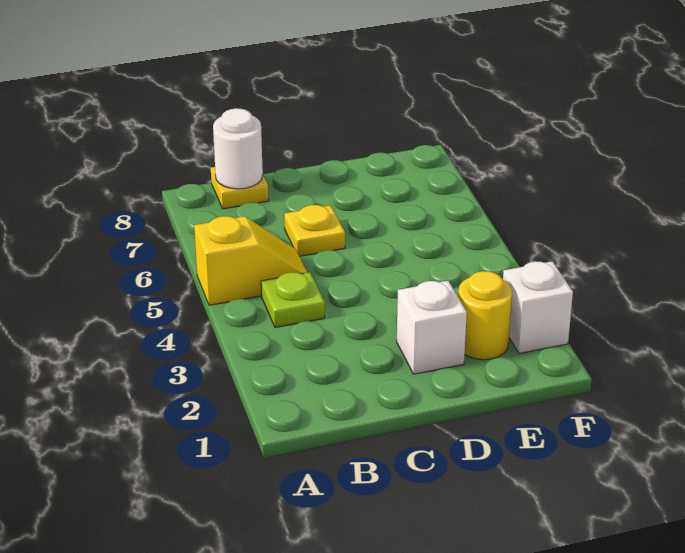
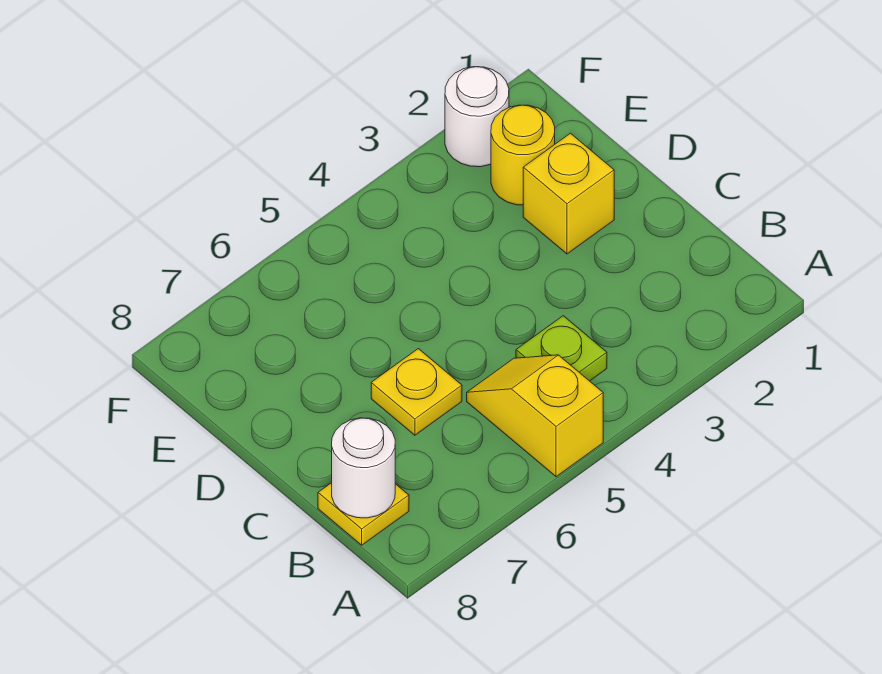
white 1x1 brick [397,281,467,374] -> yellow 1x1 brick [523,133,614,254]
white 1x1 brick [503,261,573,353] -> white 1x1 round brick [445,67,509,167]

